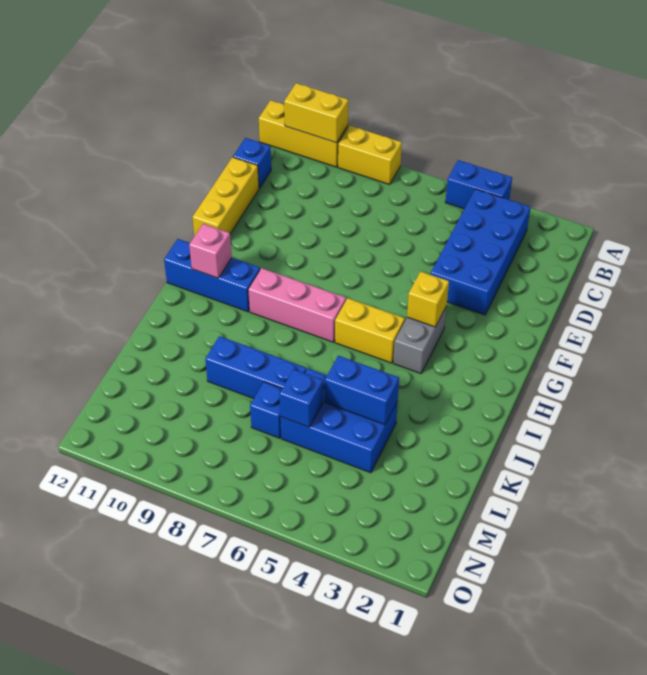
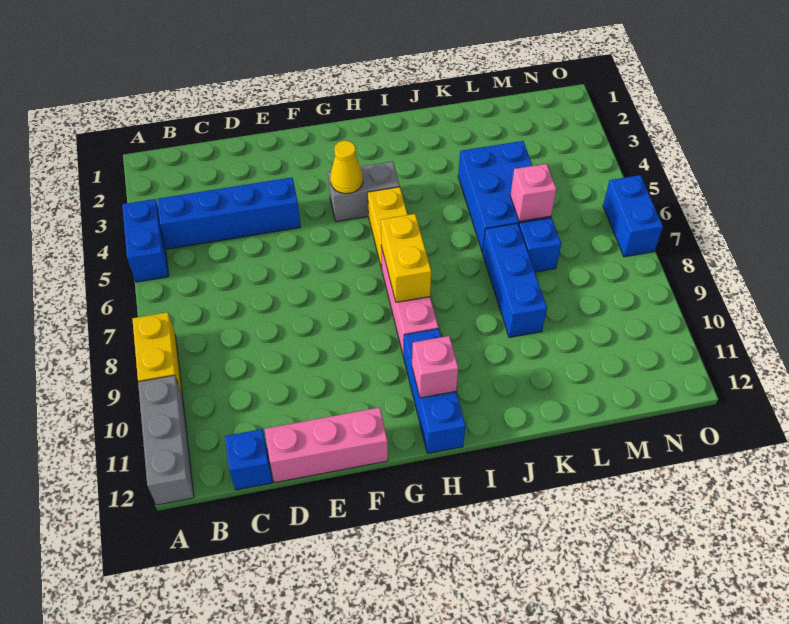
yellow 1x3 brick [259,100,348,167] -> grey 1x3 brick [138,375,194,505]
yellow 1x2 brick [284,83,348,143] -> yellow 1x2 brick moved to [381,214,431,302]
blue 2x4 brick [431,189,531,315] -> blue 1x4 brick [157,177,301,249]
yellow 1x3 brick [193,157,259,236] -> pink 1x3 brick [265,407,388,483]
yellow 1x1 brick [407,271,449,327] -> yellow 1x1 cone [330,141,363,194]
blue 1x2 brick [325,356,399,425] -> blue 1x2 brick moved to [603,175,663,257]
blue 1x1 brick [279,369,323,427] -> pink 1x1 brick [510,164,556,221]

